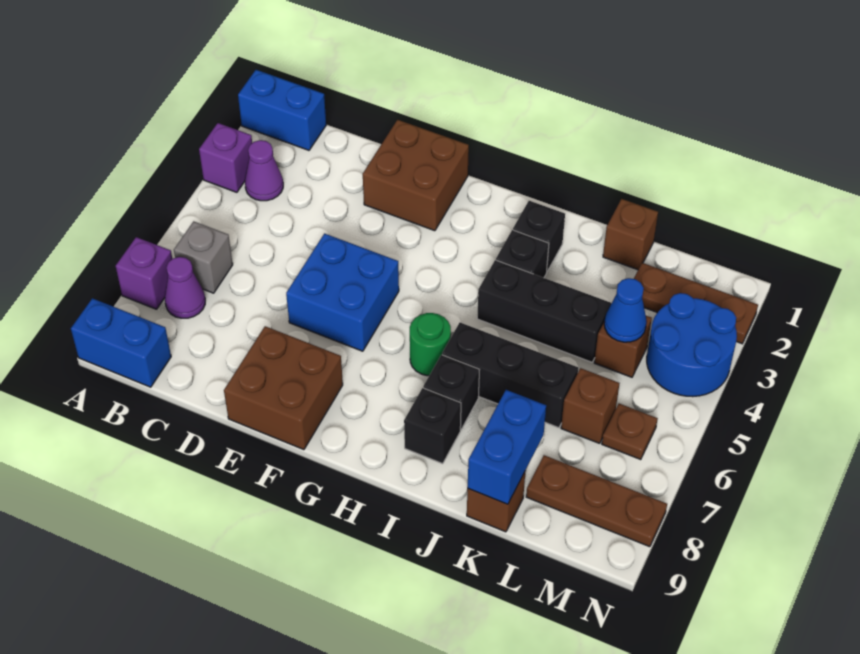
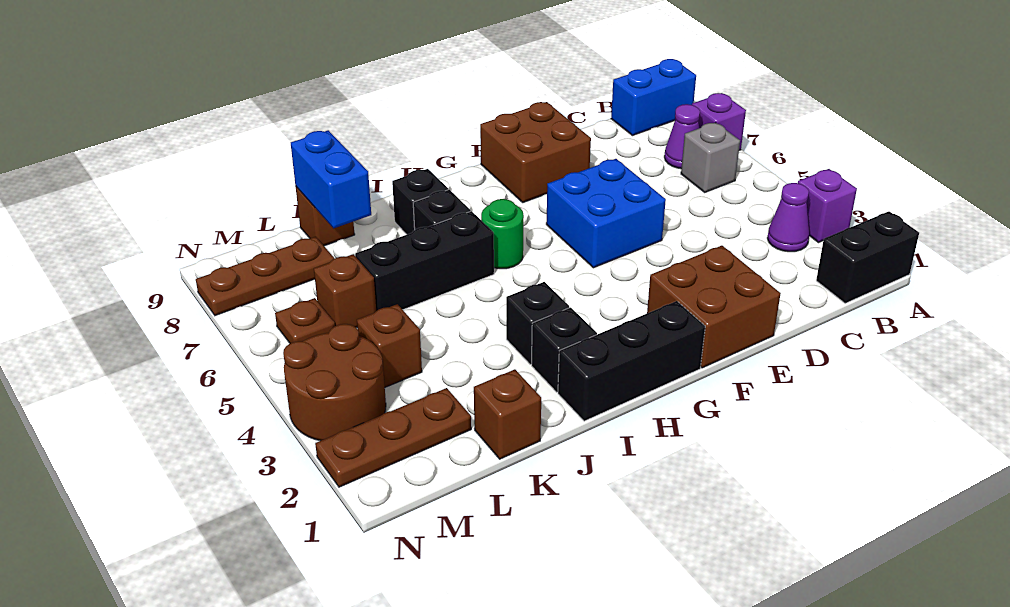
blue 1x2 brick [238,70,326,150] -> black 1x2 brick [816,211,919,303]
black 1x3 brick [477,260,611,362] -> black 1x3 brick moved to [558,301,705,421]
blue 1x1 cone [604,278,647,342] -> none
blue 2x2 round brick [647,293,737,397] -> brown 2x2 round brick [283,324,386,441]

